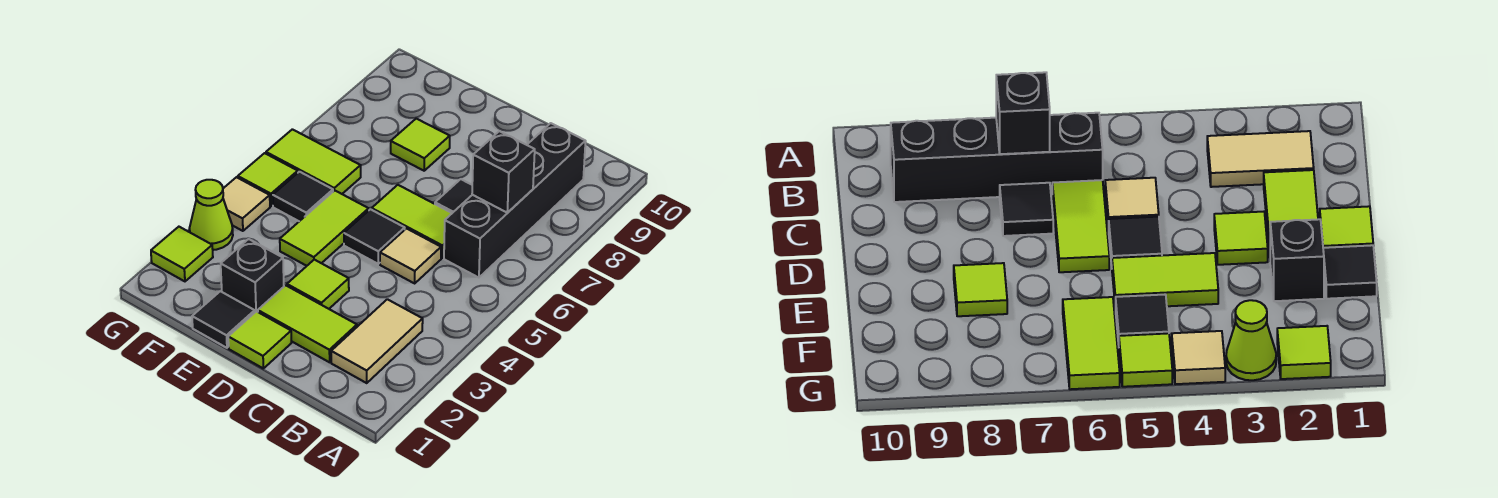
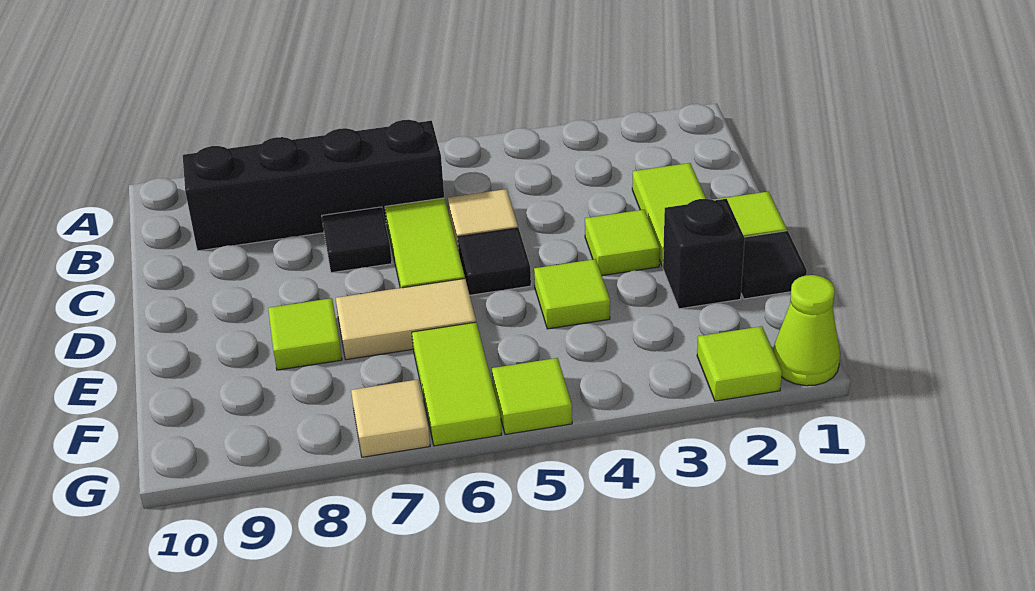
tan 1x2 tile [331,299,423,383] -> tan 1x2 tile moved to [336,279,476,360]
black 1x1 brick [472,131,535,213] -> none
lime 1x2 tile [280,190,369,266] -> lime 1x1 tile [534,259,610,329]
black 1x1 tile [273,172,333,221] -> none
lime 1x1 cone [189,180,233,250] -> lime 1x1 cone moved to [773,275,840,386]
tan 1x1 tile [223,177,270,231] -> tan 1x1 tile moved to [351,380,430,457]

